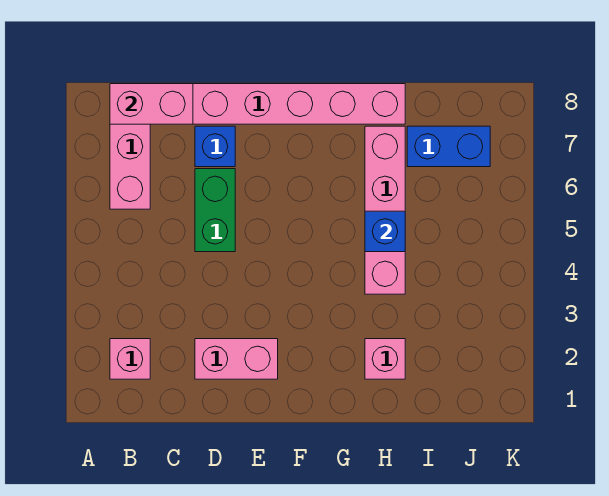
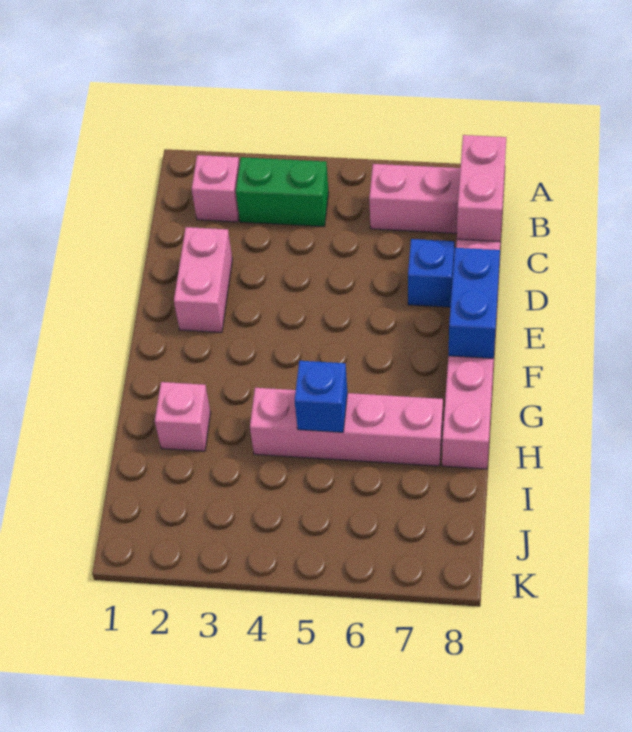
green 1x2 brick [195,169,235,252] -> green 1x2 brick moved to [236,157,329,226]
blue 1x2 brick [407,126,490,167] -> blue 1x2 brick moved to [448,248,500,358]

